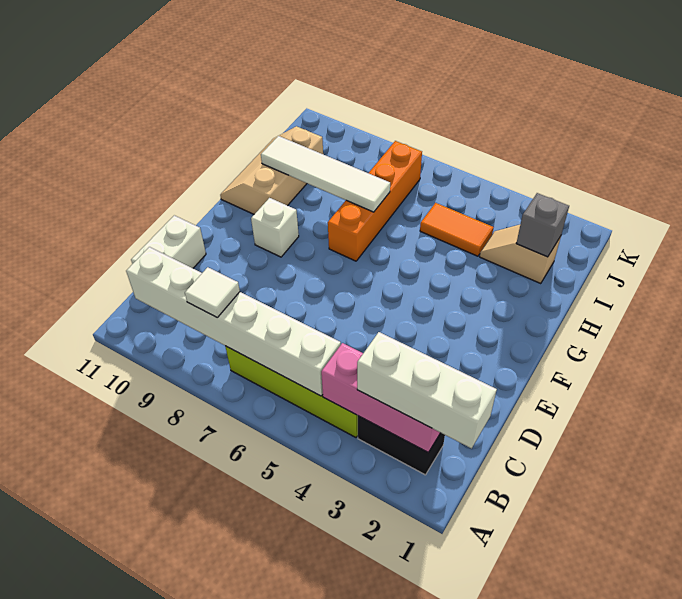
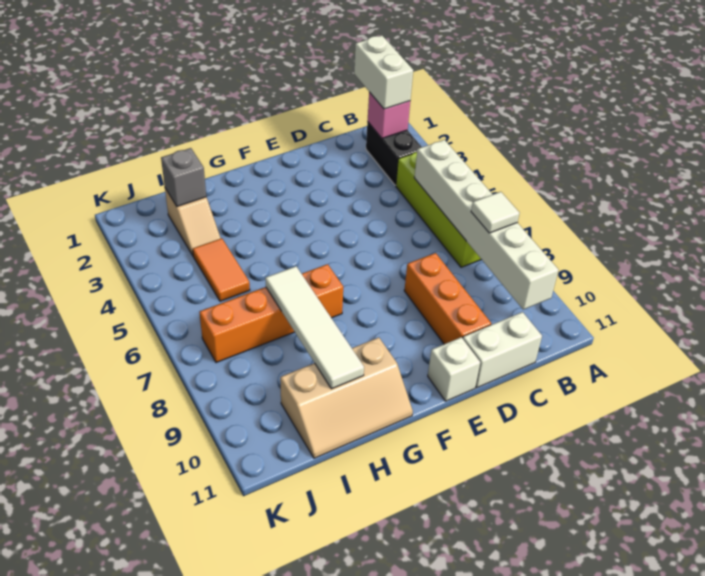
white 1x3 brick [357,332,497,448] -> white 1x2 brick [354,36,413,109]
pink 1x3 brick [321,343,440,452] -> pink 1x1 brick [368,92,410,138]
none -> orange 1x3 brick [404,253,491,344]
white 1x1 brick [251,198,299,257] -> white 1x1 brick moved to [428,337,480,401]

